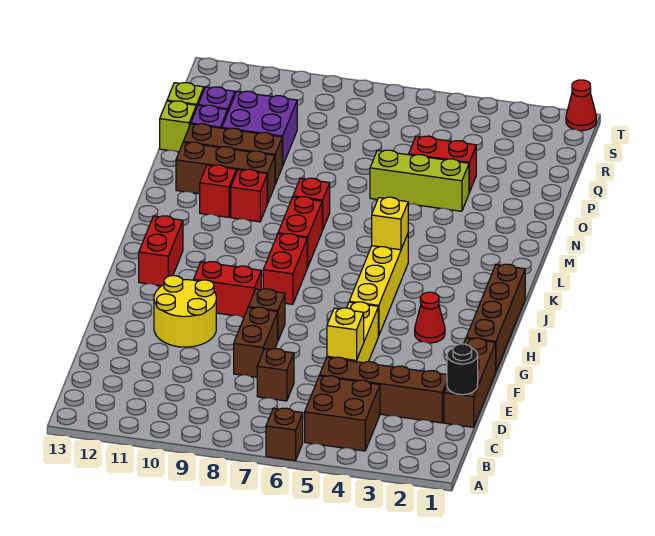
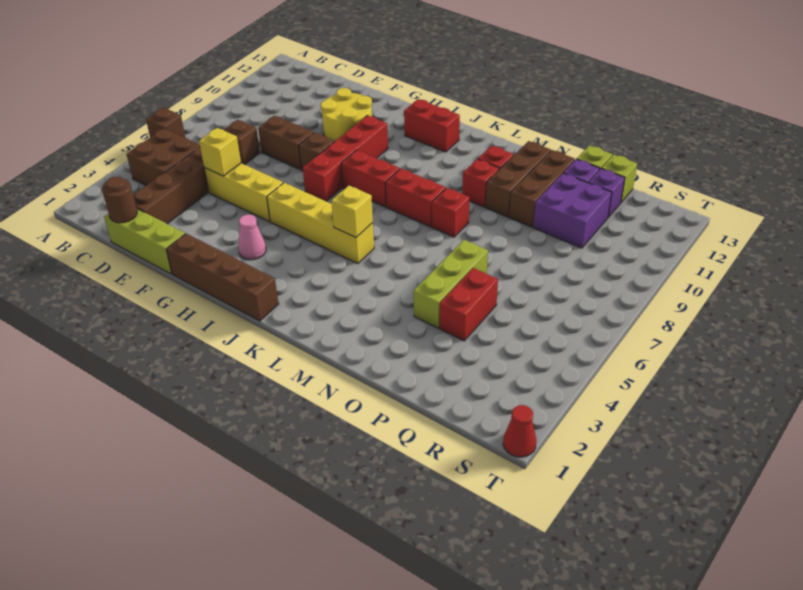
brown 1x3 brick [444,338,496,427] -> lime 1x3 brick [104,209,185,274]
black 1x1 round brick [447,344,478,395] -> brown 1x1 round brick [102,177,137,223]
red 1x1 cone [415,292,445,343] -> pink 1x1 cone [238,214,266,260]
red 1x2 brick [194,262,261,317] -> red 1x4 brick [303,115,388,201]

